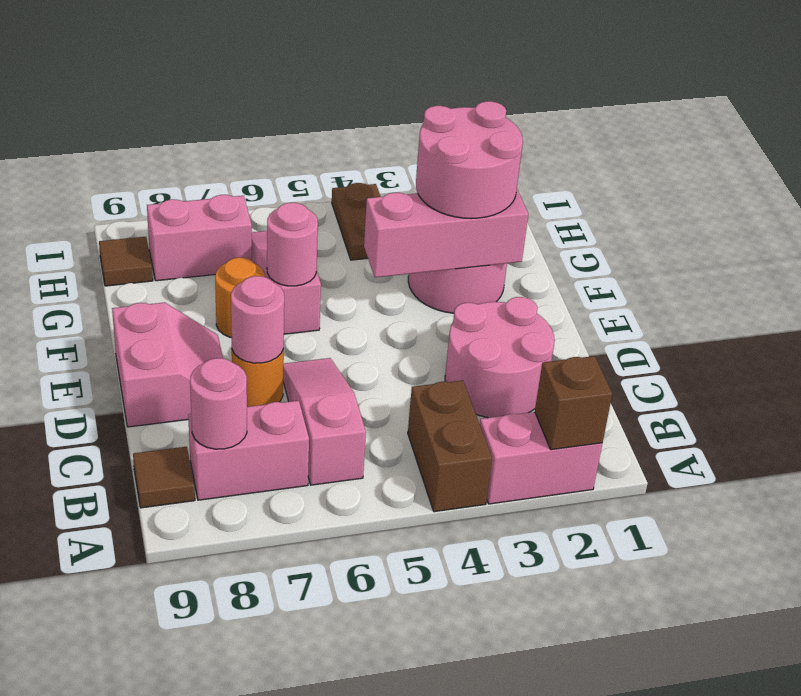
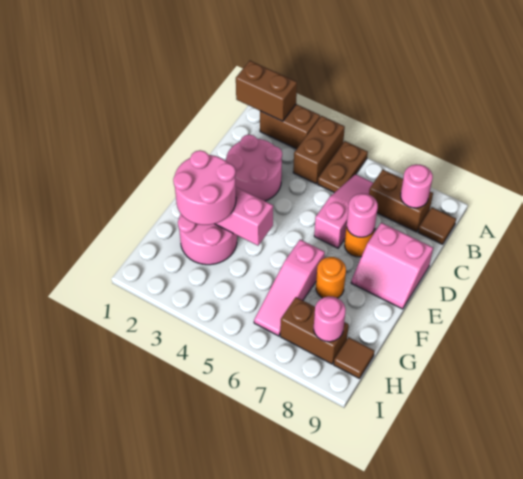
pink 1x2 brick [480,412,602,504] -> brown 1x2 brick [260,104,320,149]
brown 1x1 brick [535,356,612,450] -> brown 1x2 brick [236,61,297,121]
pink 1x3 slope [283,358,366,485] -> pink 1x3 slope turned to [314,174,373,248]
pink 1x2 brick [188,401,309,500] -> brown 1x2 brick [369,170,433,232]
pink 2x2 slope [112,302,223,427] -> pink 2x2 slope turned to [351,223,433,309]
pink 1x1 round brick [267,203,318,286] -> pink 1x1 round brick moved to [314,296,346,342]
brown 1x2 plate [332,183,381,260] -> brown 1x2 plate moved to [318,141,368,193]
pink 1x2 brick [147,195,252,281] -> brown 1x2 brick [280,297,349,364]

